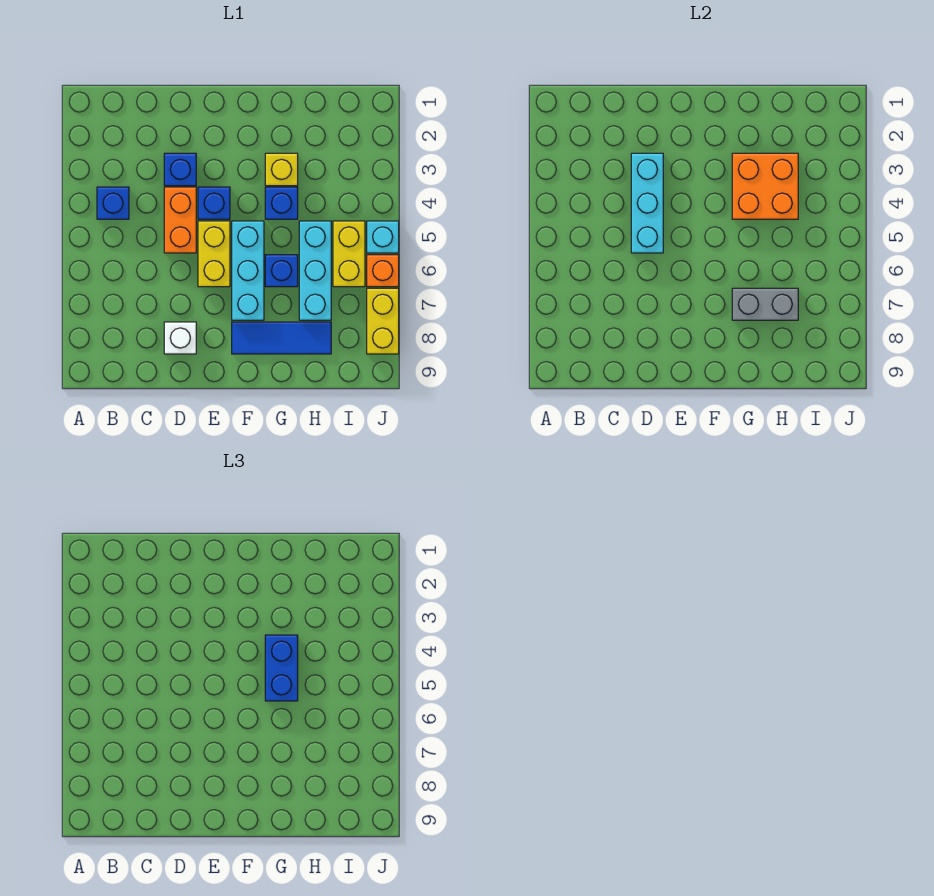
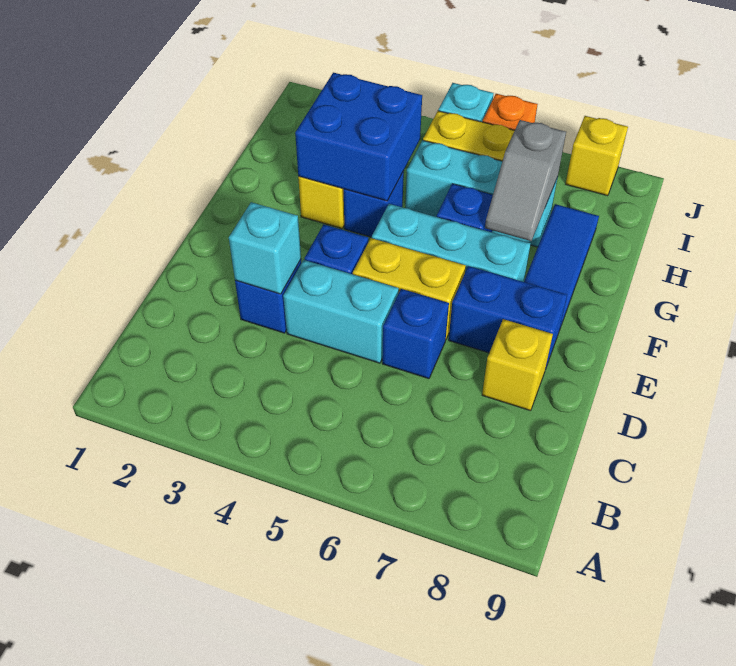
blue 1x1 brick [97,187,129,219] -> blue 1x1 brick moved to [382,289,449,379]
cyan 1x3 brick [631,153,663,253] -> cyan 1x1 brick [229,202,301,294]
orange 1x2 brick [164,187,196,253] -> cyan 1x2 brick [283,260,399,363]
white 1x1 brick [164,322,196,354] -> yellow 1x1 brick [482,319,553,411]
orange 2x2 brick [732,153,798,219] -> blue 2x2 brick [295,73,422,201]
blue 1x2 brick [265,635,298,701] -> blue 1x2 brick moved to [449,266,567,367]
grey 1x2 brick [732,288,798,320] -> grey 1x2 slope [485,120,566,241]
yellow 1x2 brick [367,288,399,354] -> yellow 1x1 brick [565,116,628,196]

